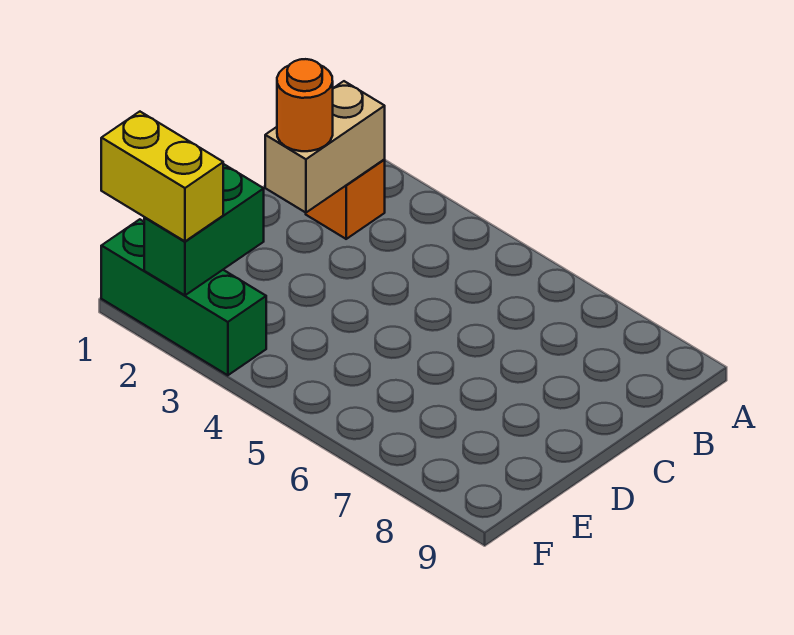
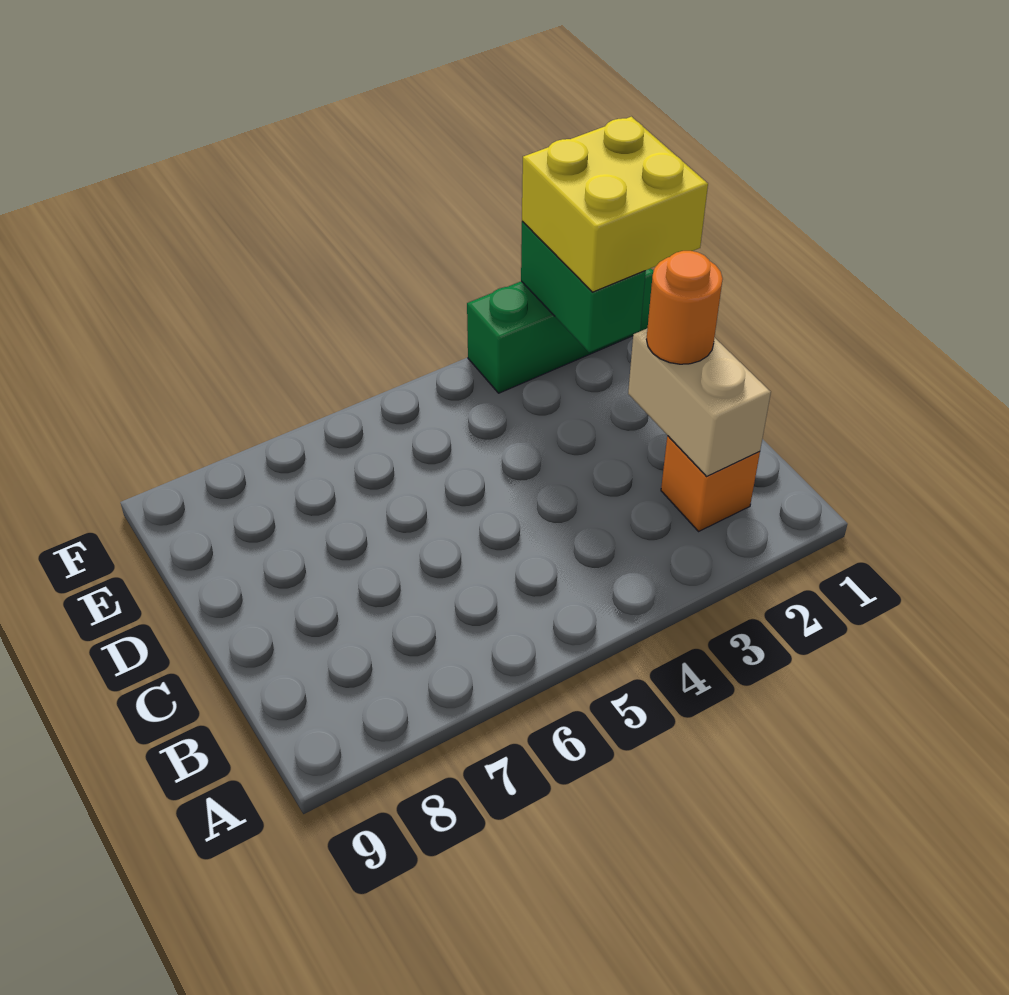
yellow 1x2 brick [101,112,223,241] -> yellow 2x2 brick [522,117,708,292]

